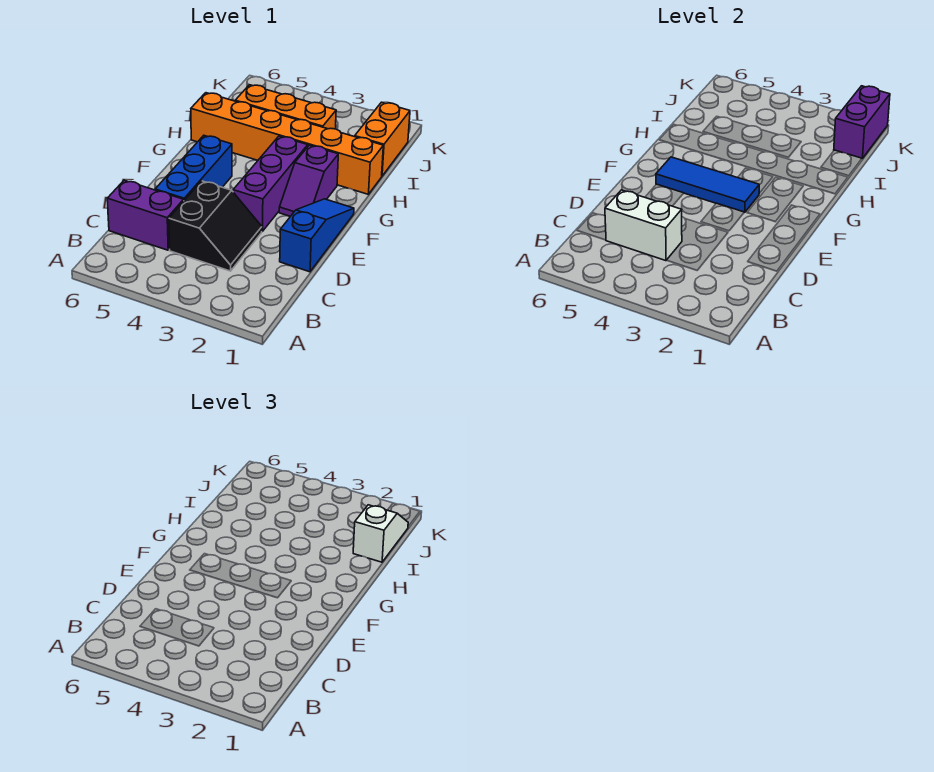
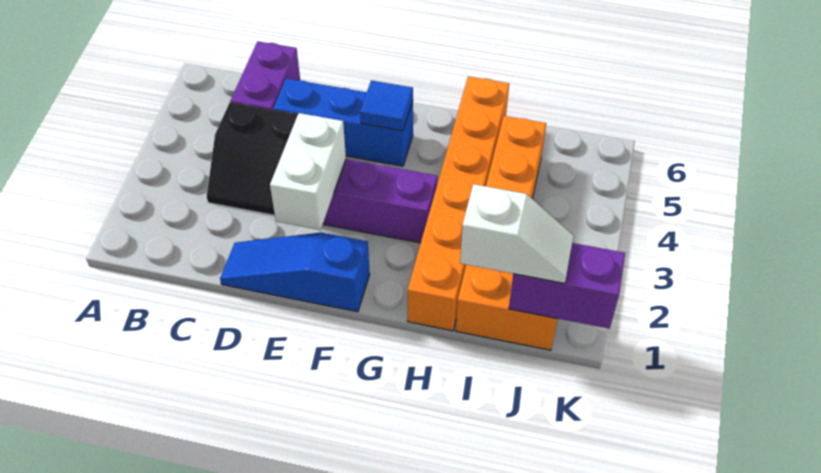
white 1x2 brick [605,190,682,261] -> white 1x2 brick moved to [270,113,346,230]
blue 1x3 slope [280,199,354,272] -> blue 1x3 slope turned to [220,232,370,312]
purple 1x2 slope [279,145,338,216] -> none
blue 1x3 tile [656,157,759,212] -> blue 1x1 tile [360,80,413,131]

